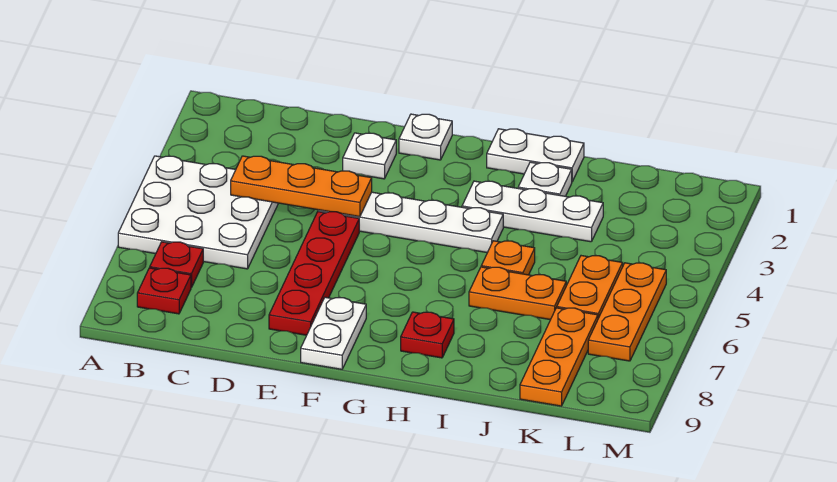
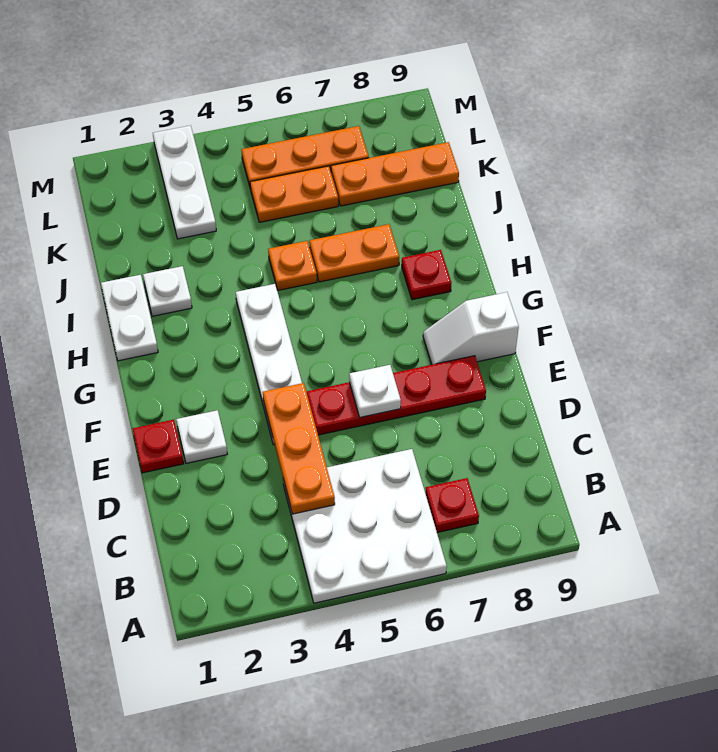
red 1x1 plate [137,268,191,314] -> red 1x1 plate moved to [133,420,184,473]
white 1x1 plate [399,114,452,160] -> white 1x1 plate moved to [349,365,401,417]
white 1x2 plate [301,297,366,369] -> white 1x2 slope [423,292,519,365]
white 1x3 plate [462,181,603,242] -> white 1x3 plate moved to [153,125,216,239]
orange 1x2 plate [469,267,566,320] -> orange 1x2 plate turned to [309,224,399,282]

